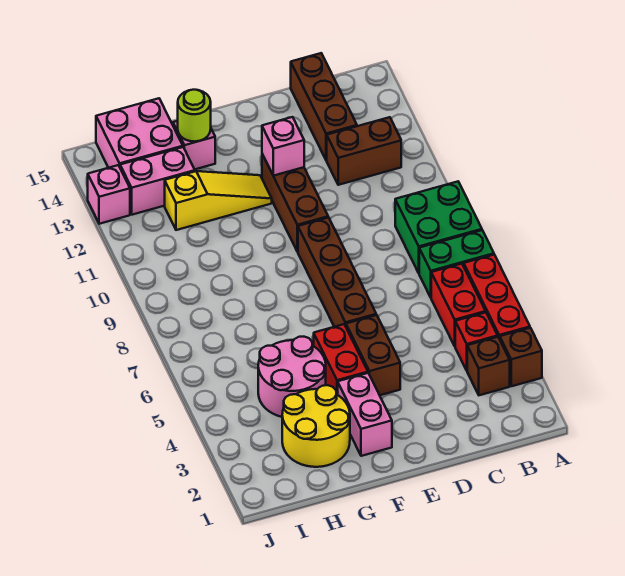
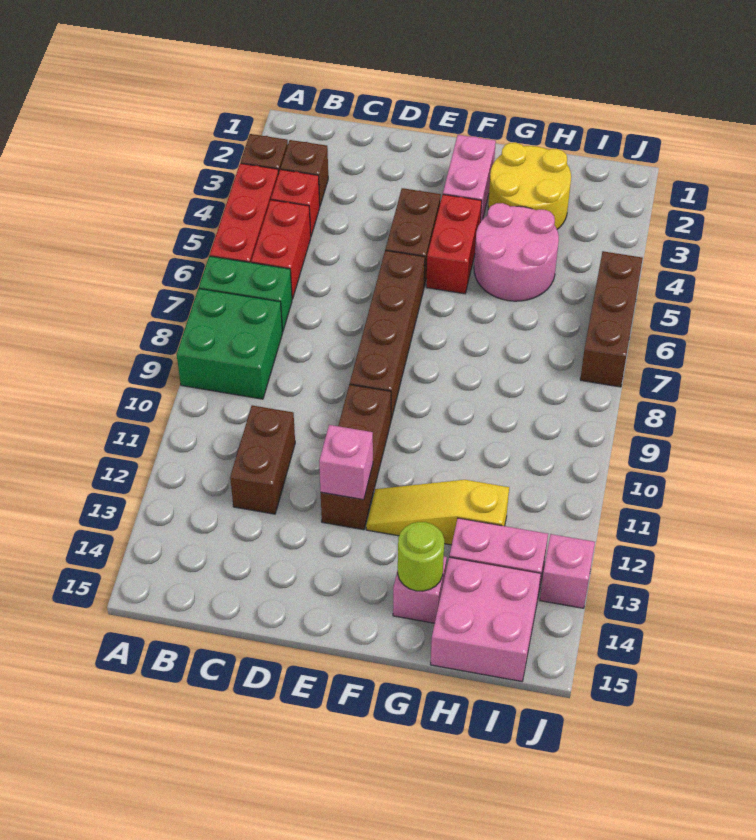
brown 1x2 brick [327,117,401,185] -> brown 1x2 brick turned to [230,405,295,514]
brown 1x3 brick [291,53,357,161] -> brown 1x3 brick moved to [580,251,643,387]

